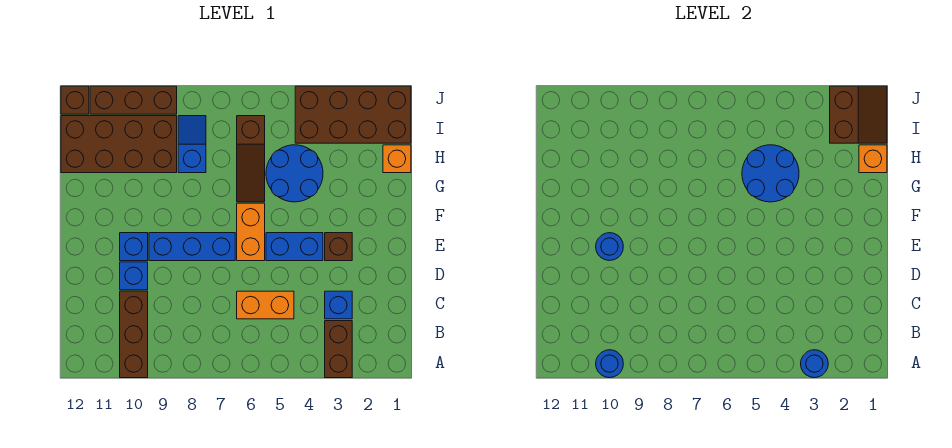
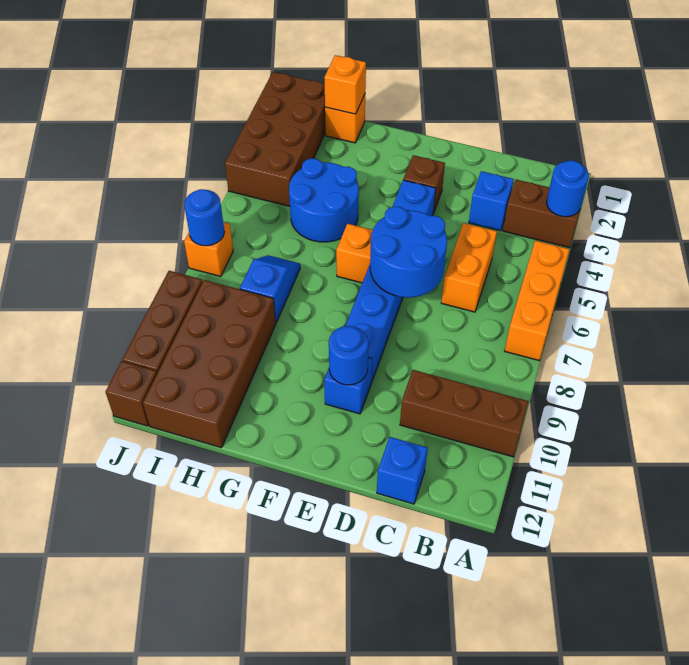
none -> orange 1x3 brick [505,241,570,361]
blue 1x1 round brick [596,350,623,378] -> blue 1x1 round brick moved to [184,189,224,246]
blue 1x1 brick [120,262,148,290] -> blue 1x1 brick moved to [377,437,428,504]
blue 2x2 round brick [742,145,799,202] -> blue 2x2 round brick moved to [370,207,447,298]
brown 1x3 slope [237,116,265,202] -> none
blue 1x2 slope [178,116,206,173] -> blue 1x2 slope turned to [240,255,300,323]
brown 2x2 slope [830,86,887,143] -> none
none -> orange 1x1 brick [184,222,233,277]

